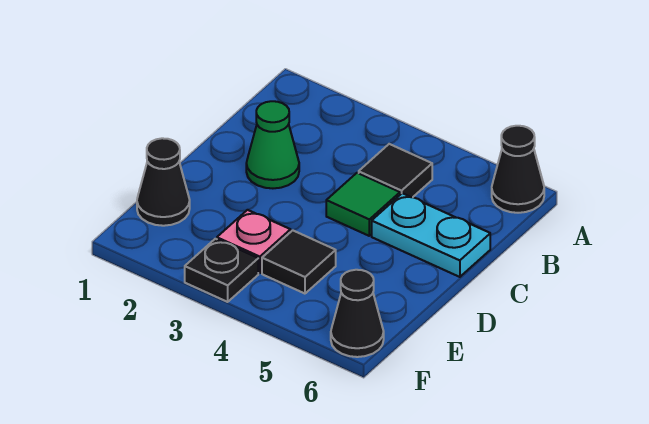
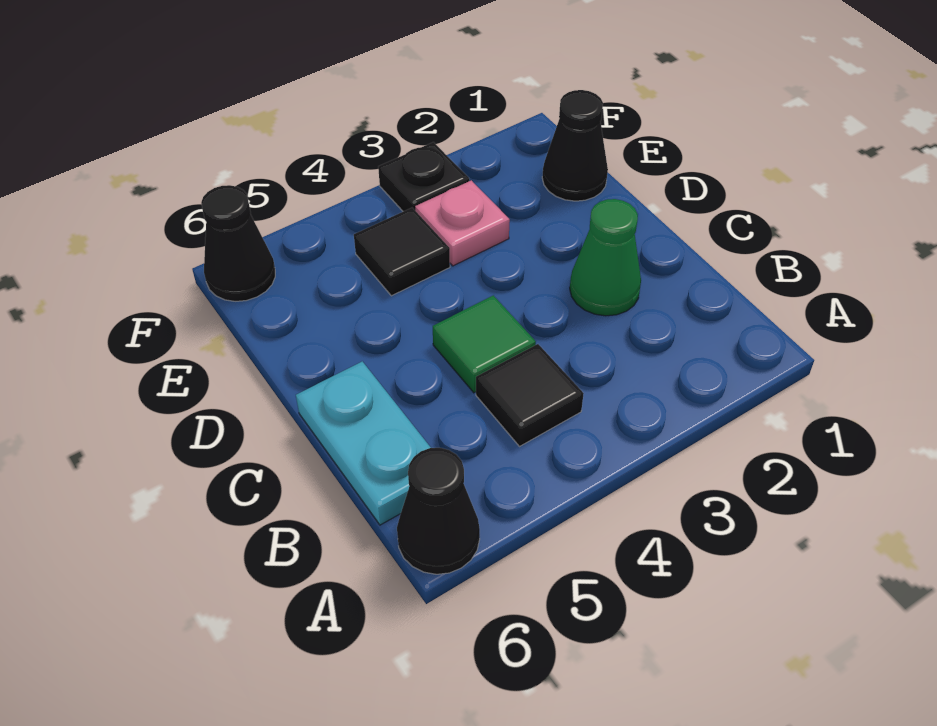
cyan 1x2 plate [372,193,490,277] -> cyan 1x2 plate turned to [296,361,431,525]

